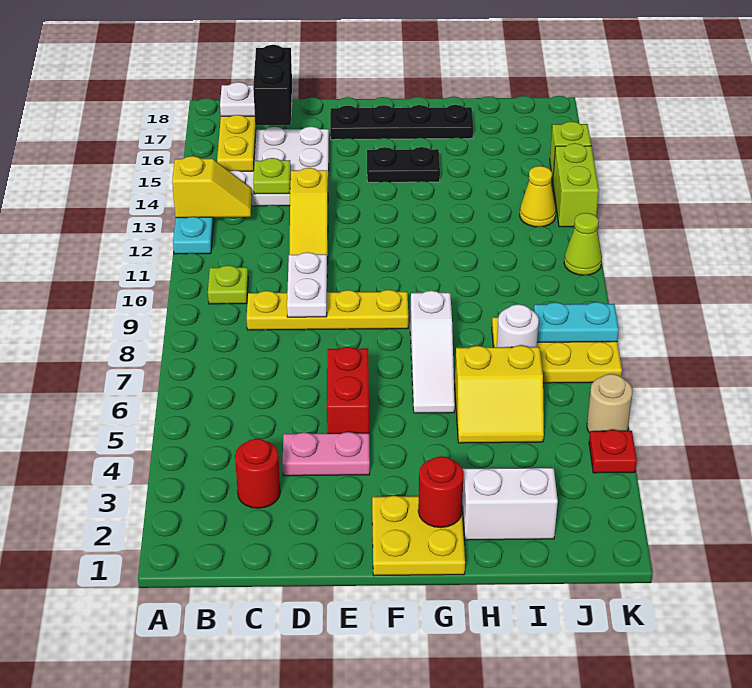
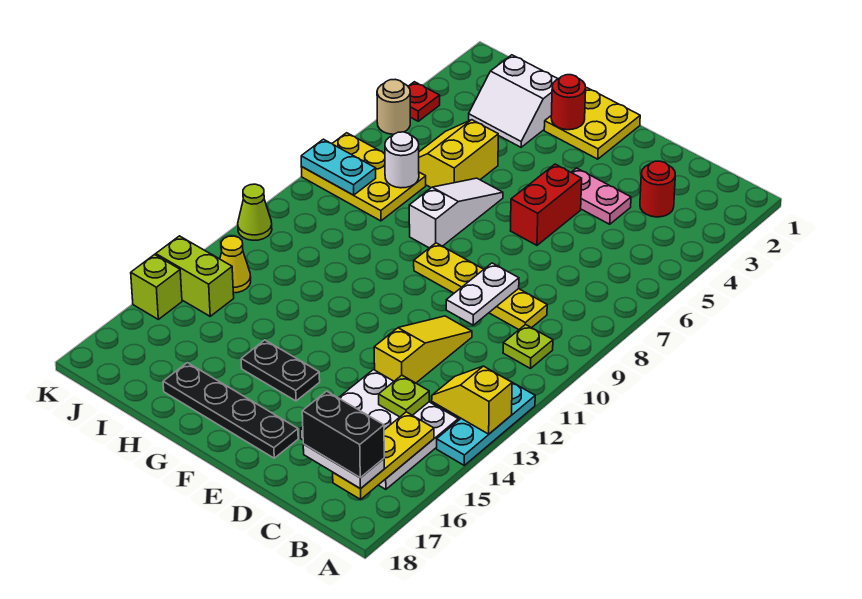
black 1x2 brick [253,45,292,125] -> black 1x2 brick turned to [302,391,384,478]
yellow 2x2 slope [455,345,544,443] -> yellow 2x2 slope turned to [419,120,498,188]
lime 1x2 brick [553,143,599,227] -> lime 1x2 brick turned to [156,236,234,316]

